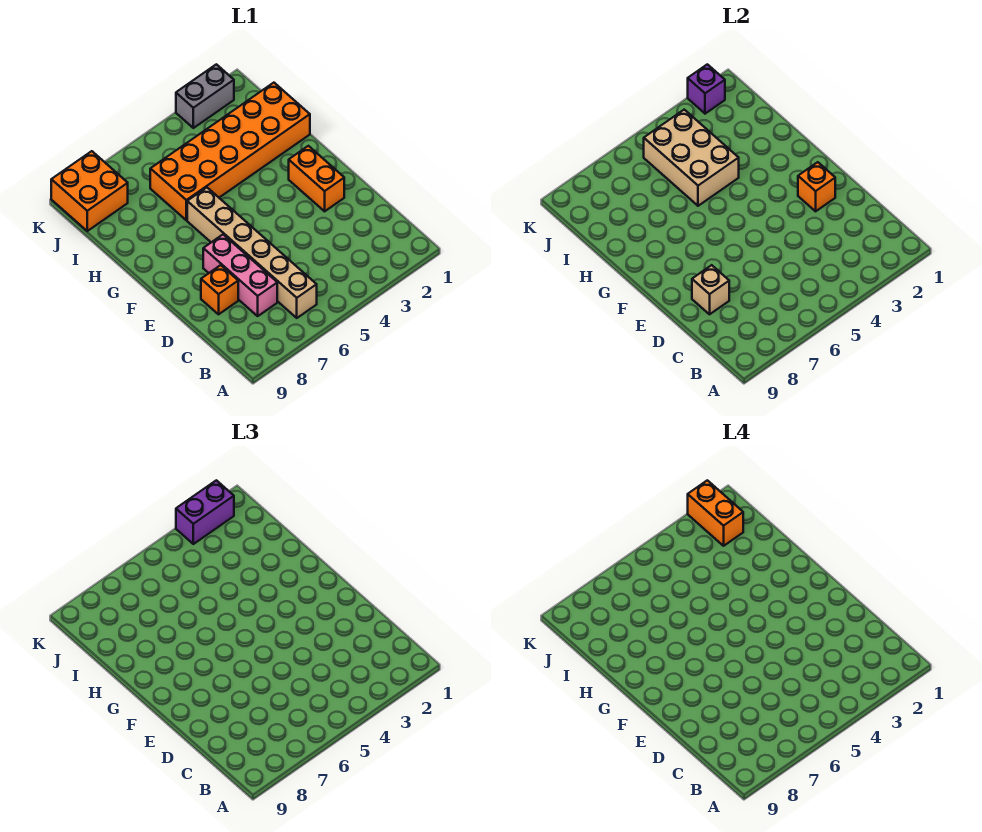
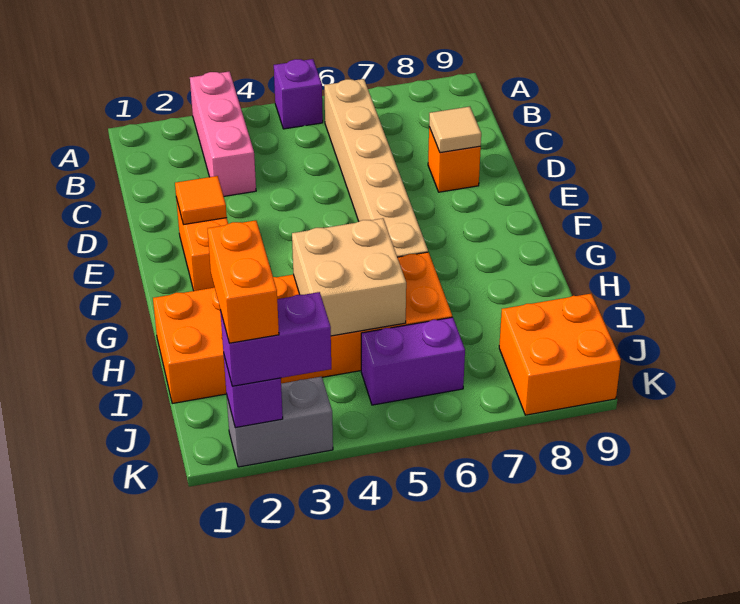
none -> purple 1x1 brick [274,59,323,129]
pink 1x3 brick [203,235,277,316] -> pink 1x3 brick moved to [190,71,256,196]
tan 1x1 brick [692,265,729,314] -> tan 1x1 tile [429,107,481,153]
orange 1x1 brick [798,162,835,211] -> orange 1x1 tile [175,176,227,225]
tan 2x3 brick [644,110,739,206] -> tan 2x2 brick [292,218,406,336]
none -> purple 1x2 brick [361,317,465,405]

